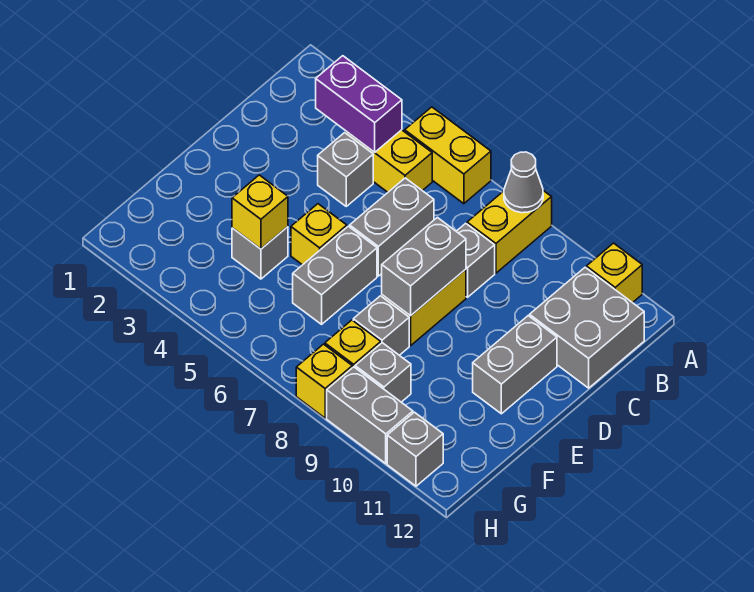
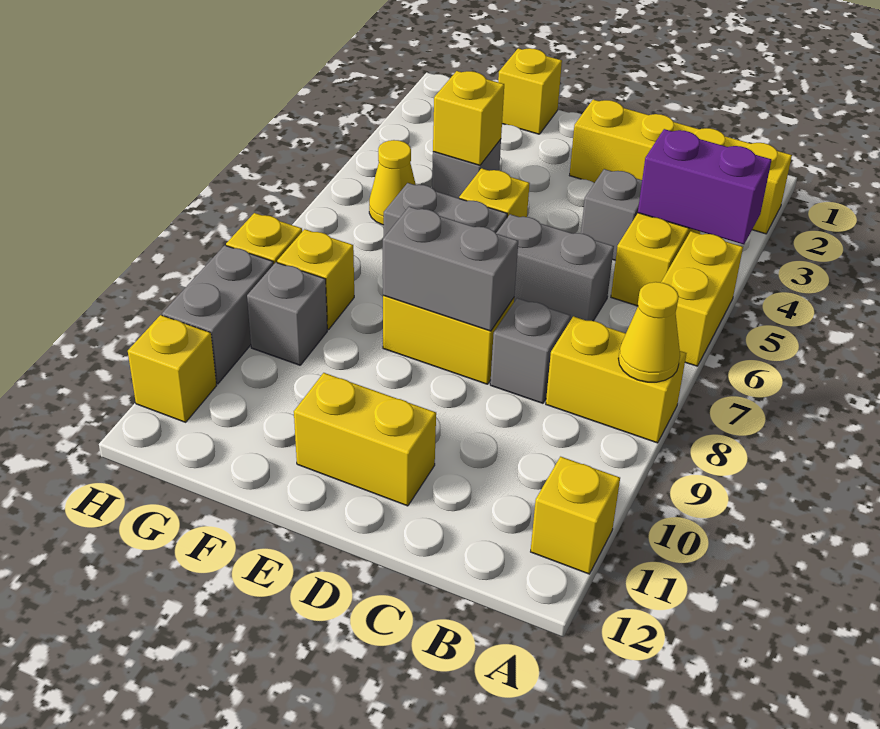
none -> yellow 1x4 brick [570,100,792,234]
grey 1x1 cone [504,152,543,213] -> yellow 1x1 cone [618,282,680,382]
purple 1x2 brick [316,56,402,152] -> purple 1x2 brick turned to [638,129,771,244]
grey 2x2 brick [530,267,644,388] -> none
grey 1x2 brick [473,316,557,414] -> yellow 1x2 brick [294,373,436,506]
none -> yellow 1x1 brick [498,48,562,134]
grey 1x1 brick [353,296,409,355] -> none
none -> yellow 1x1 cone [369,140,416,225]
grey 1x1 brick [387,412,443,486] -> yellow 1x1 brick [128,315,217,422]

